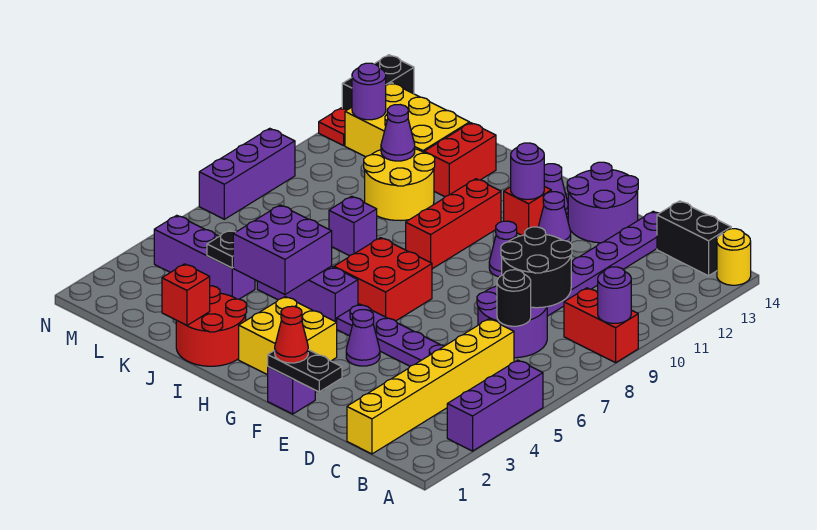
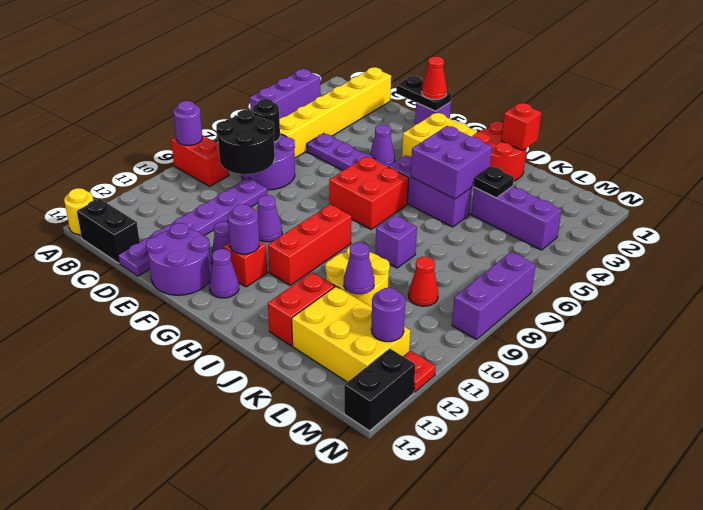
none -> red 1x1 cone [408,257,438,306]

